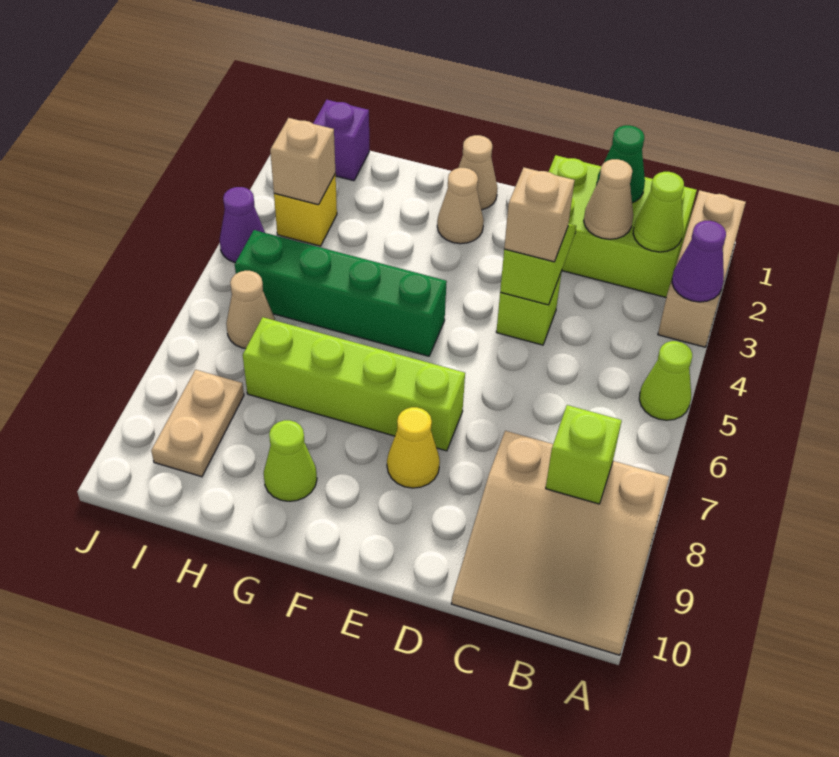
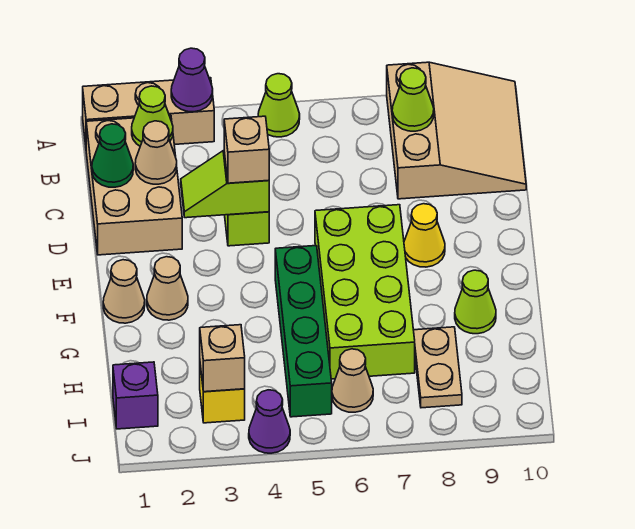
lime 2x3 brick [549,155,697,297] -> tan 2x3 brick [86,115,182,255]
lime 1x1 brick [546,405,622,504] -> lime 1x1 cone [392,68,434,131]
lime 1x4 brick [243,317,465,451] -> lime 2x4 brick [315,205,415,379]
tan 1x2 plate [151,370,244,477] -> tan 1x2 plate turned to [414,327,462,408]

